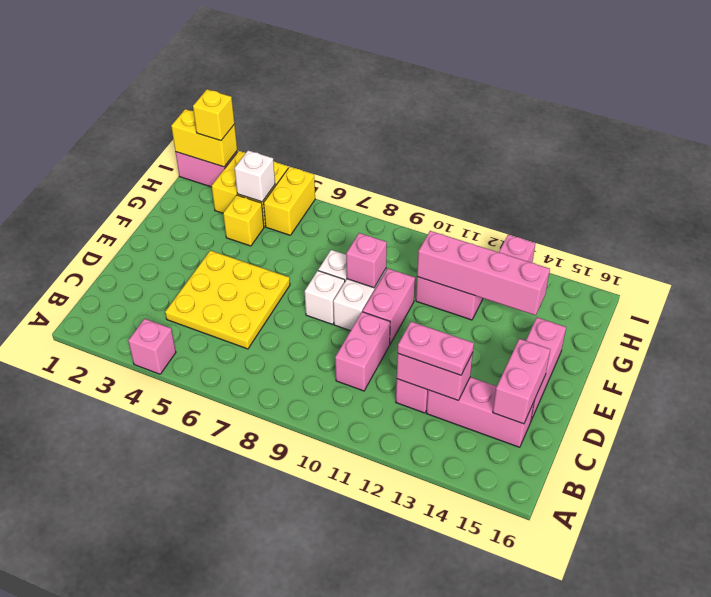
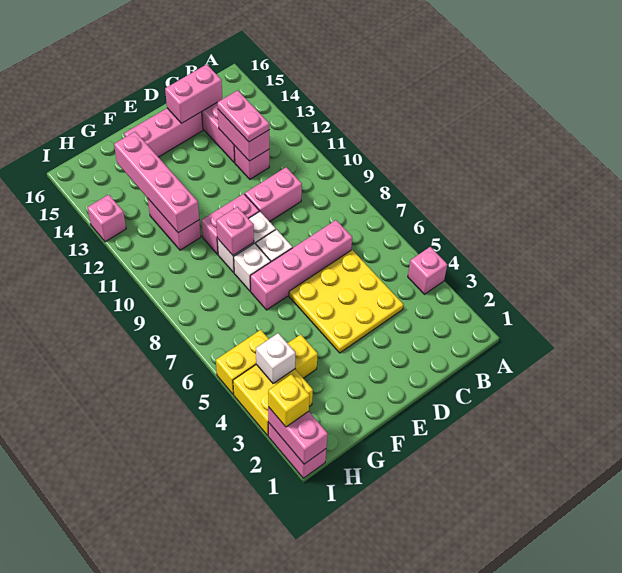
none -> pink 1x4 brick [250,220,352,310]
yellow 1x2 brick [171,109,237,167] -> pink 1x2 brick [268,407,328,464]

